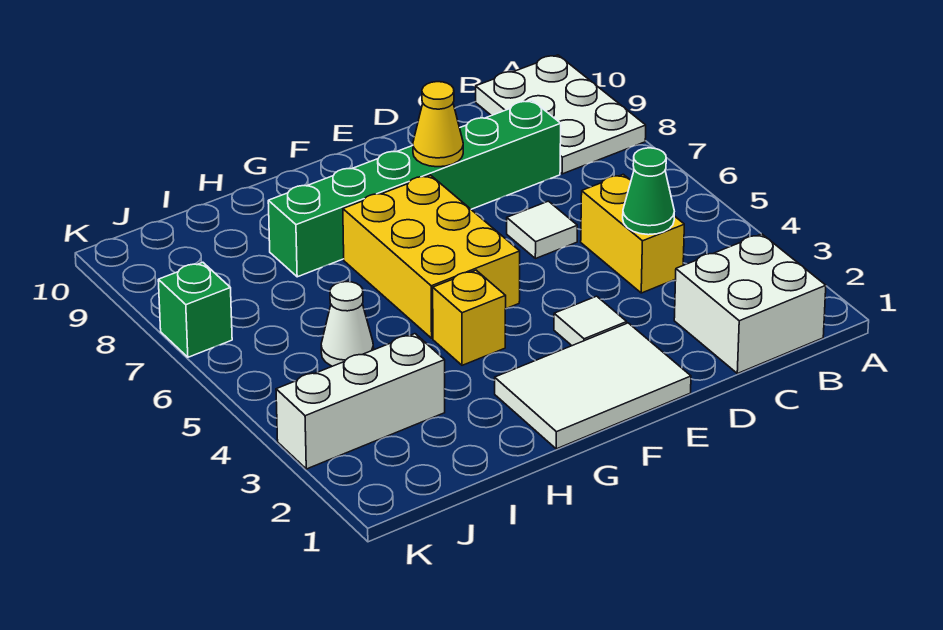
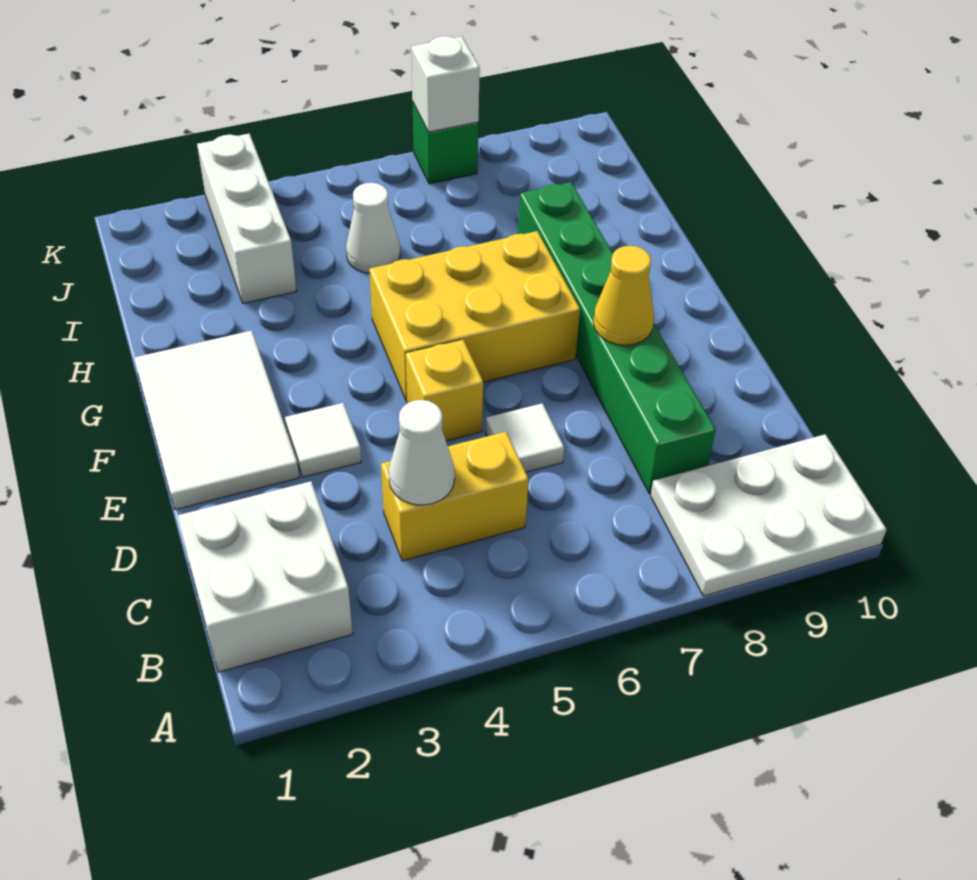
green 1x1 cone [623,148,674,235] -> white 1x1 cone [389,400,455,505]
yellow 1x1 brick [433,270,506,365] -> yellow 1x1 brick moved to [406,340,483,441]
none -> white 1x1 brick [411,36,480,132]

